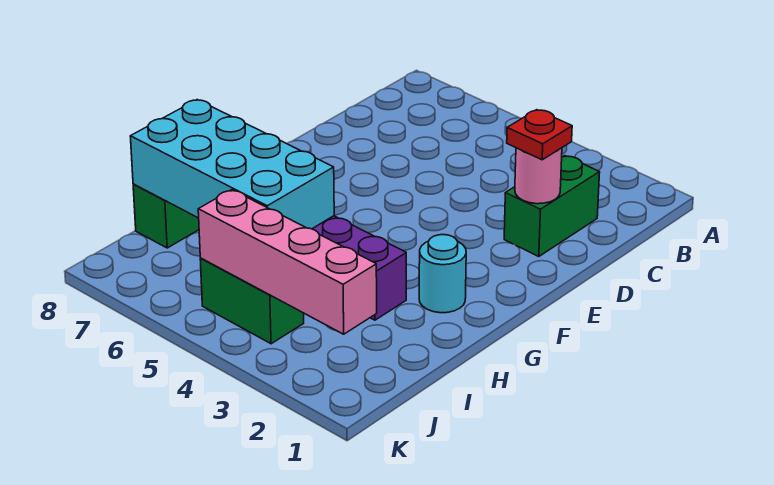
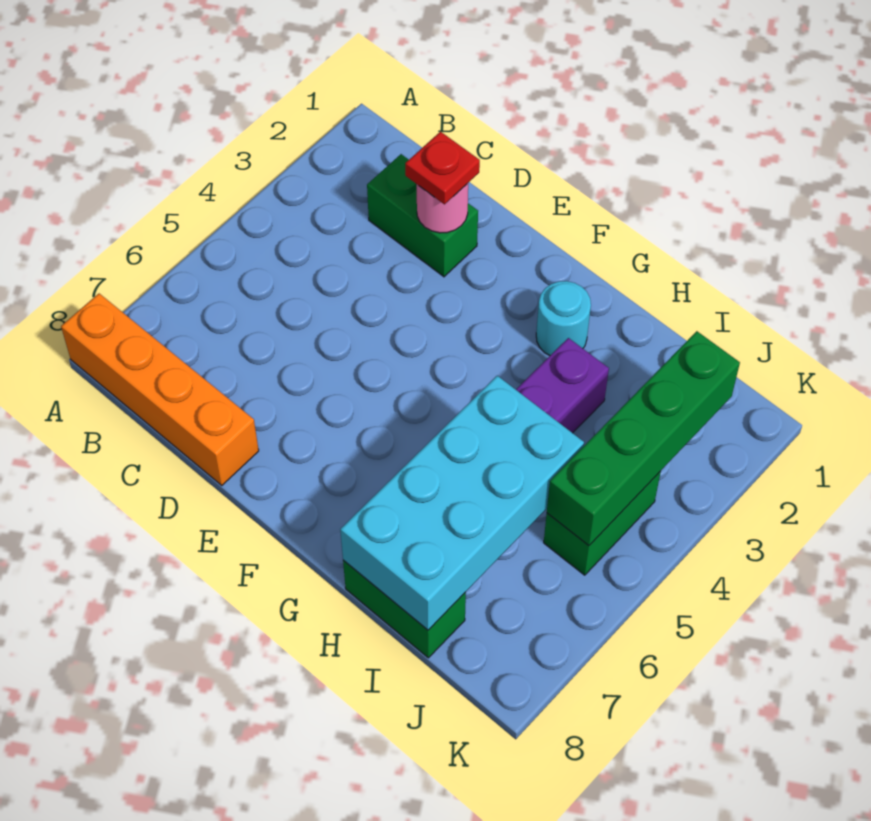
none -> orange 1x4 brick [61,294,259,485]
pink 1x4 brick [198,190,377,334] -> green 1x4 brick [547,331,740,545]

